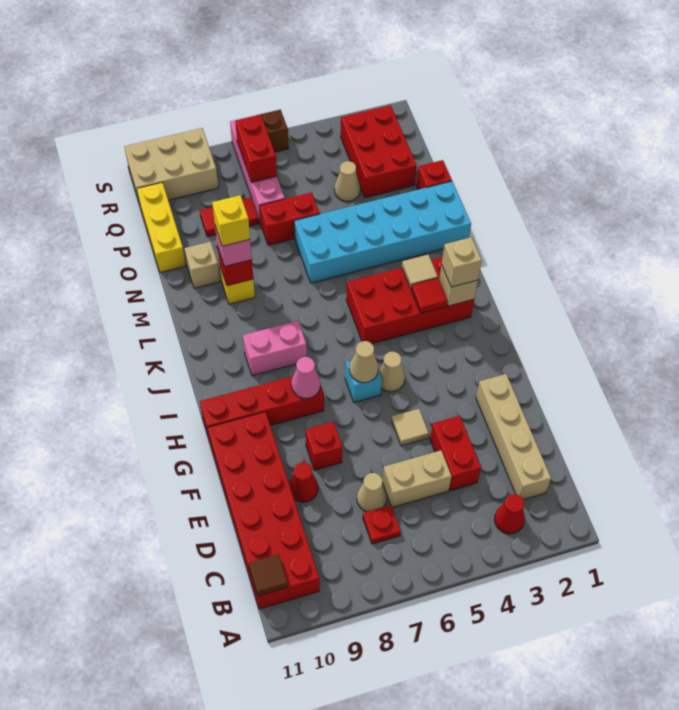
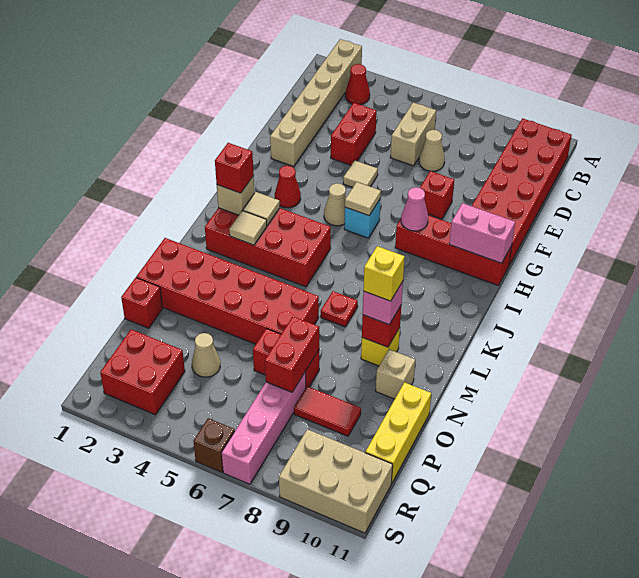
brown 1x1 tile [249,554,288,596] -> none
tan 1x4 brick [476,374,551,500] -> tan 1x6 brick [270,39,362,166]
red 1x1 plate [363,505,401,544] -> red 1x1 plate moved to [321,291,358,327]
tan 1x2 brick [382,451,452,508] -> tan 1x2 brick turned to [390,102,436,166]
red 1x1 cone [289,462,318,502] -> red 1x1 cone moved to [275,166,301,208]
tan 1x1 cone [349,341,378,383] -> tan 1x1 tile [345,182,381,216]
tan 1x1 brick [442,237,482,287] -> red 1x1 brick [215,143,254,193]
red 1x1 tile [411,278,448,313] -> tan 1x1 tile [243,192,280,225]
pink 1x2 brick [243,321,307,376] -> pink 1x2 brick moved to [449,203,515,263]
cyan 2x6 brick [294,181,471,283] -> red 2x6 brick [136,238,319,344]
red 2x3 brick [341,105,417,197] -> red 2x2 brick [100,329,185,415]
red 1x2 brick [235,115,277,182] -> red 1x2 brick moved to [265,317,319,392]

